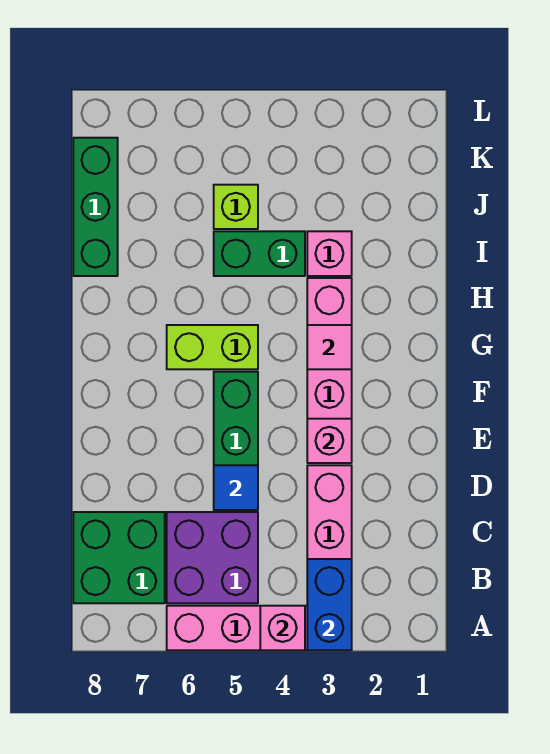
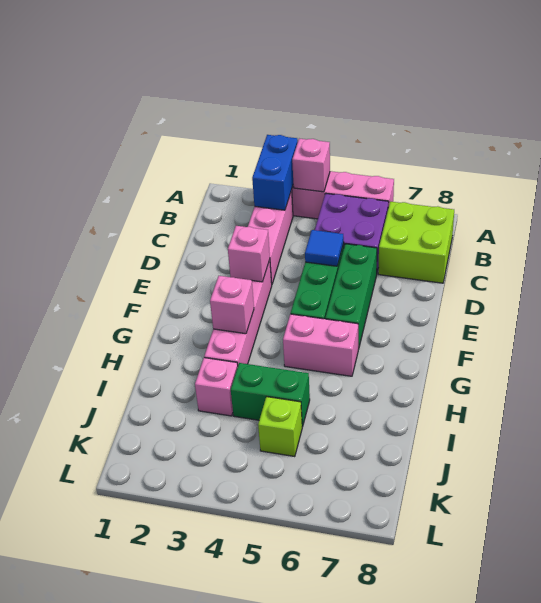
green 2x2 brick [73,512,165,603] -> lime 2x2 brick [378,202,454,283]
pink 1x1 tile [307,325,352,369] -> pink 1x1 brick [210,276,254,334]
lime 1x2 brick [167,325,258,369] -> pink 1x2 brick [283,314,358,376]
green 1x3 brick [73,138,118,276] -> green 1x3 brick moved to [325,244,377,349]

